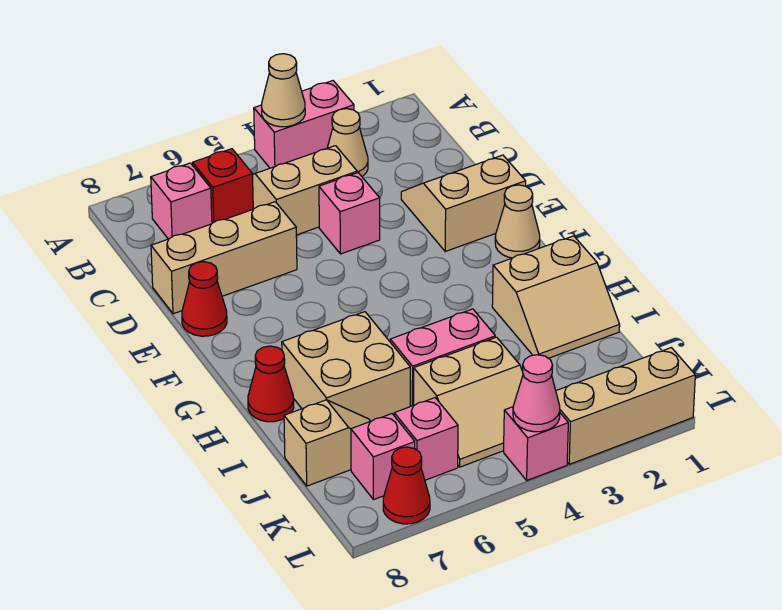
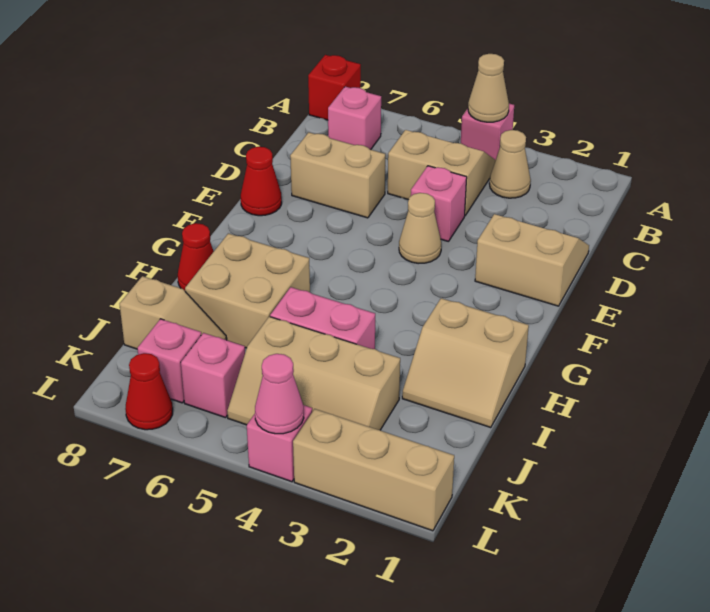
pink 1x2 brick [254,81,354,168] -> pink 1x1 brick [461,104,514,160]
red 1x1 brick [193,149,253,223] -> red 1x1 brick moved to [308,55,361,120]
tan 1x3 brick [151,202,297,314] -> tan 1x2 brick [290,132,385,218]
tan 1x1 cone [495,185,540,258] -> tan 1x1 cone moved to [399,193,441,264]
tan 2x2 slope [414,337,523,467] -> tan 2x3 slope [227,317,400,430]

